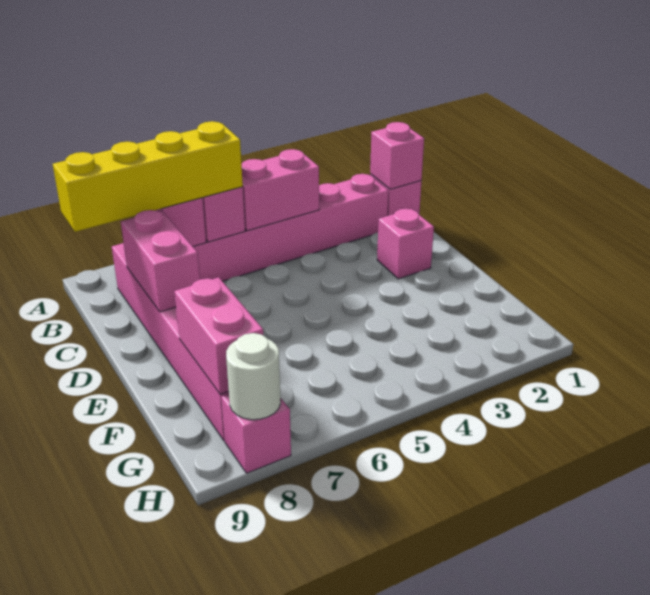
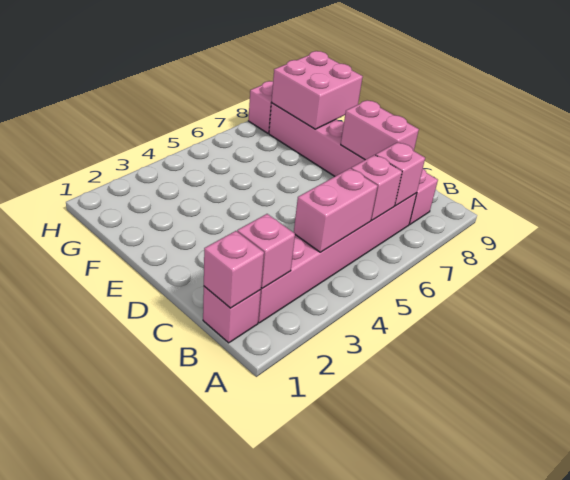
yellow 1x4 brick [53,121,243,232] -> none
pink 1x1 brick [377,209,434,279] -> pink 1x1 brick moved to [237,214,295,288]
pink 1x2 brick [174,277,263,394] -> pink 2x2 brick [271,51,363,129]
white 1x1 round brick [226,333,281,420] -> none

